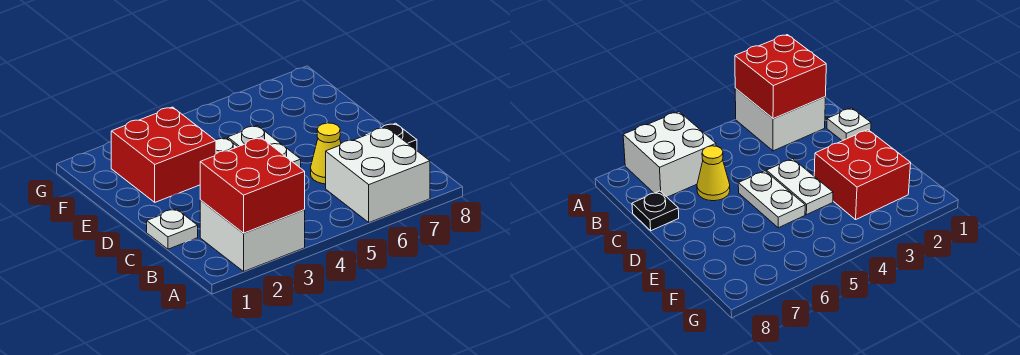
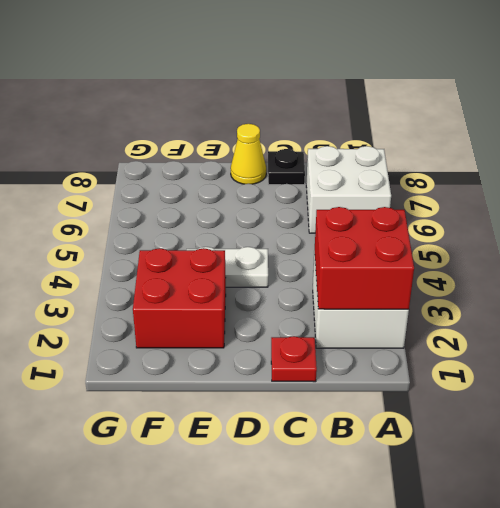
white 1x1 plate [147,209,198,249] -> red 1x1 plate [271,336,317,382]
yellow 1x1 cone [311,123,341,184] -> yellow 1x1 cone moved to [231,124,266,184]
white 1x2 plate [228,126,301,168] -> none

